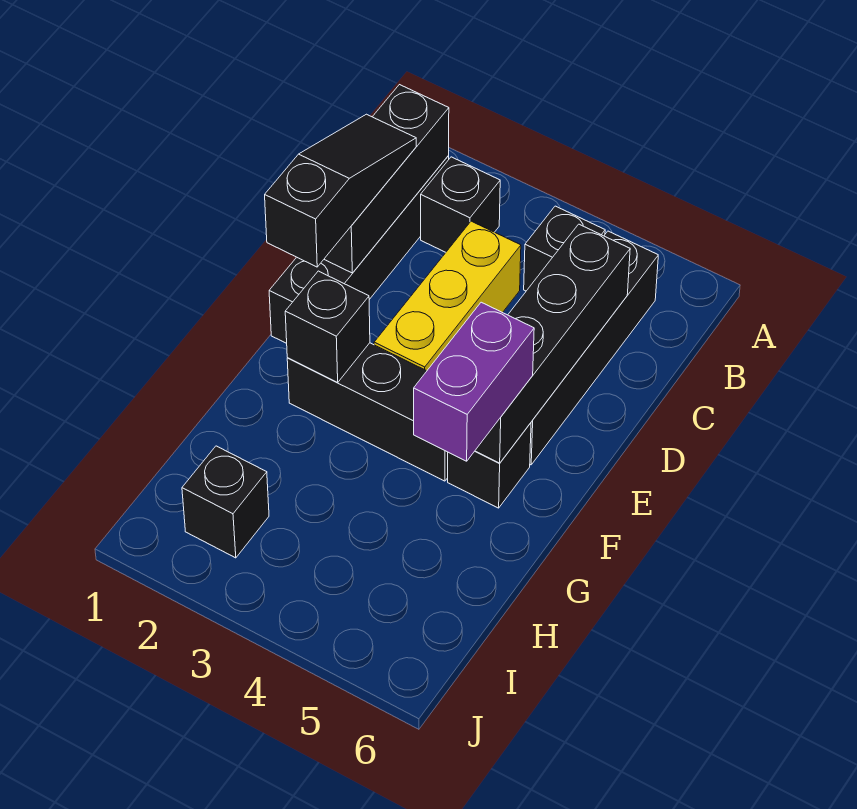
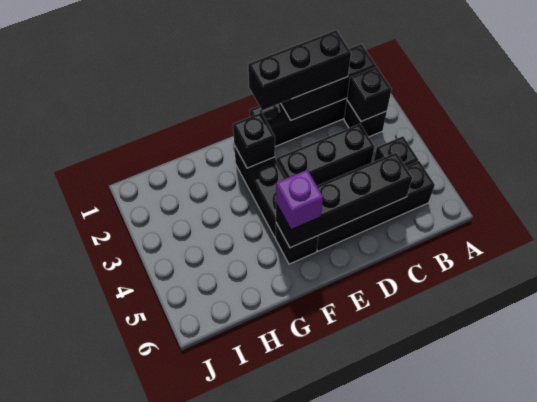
black 1x3 slope [265,114,416,267] -> black 1x3 brick [248,30,351,110]
yellow 1x3 brick [374,221,521,371] -> black 1x3 brick [277,124,374,186]
purple 1x2 brick [414,302,534,461] -> purple 1x1 brick [276,170,323,230]
black 1x1 brick [182,446,269,558] -> black 1x1 brick moved to [347,67,392,121]

